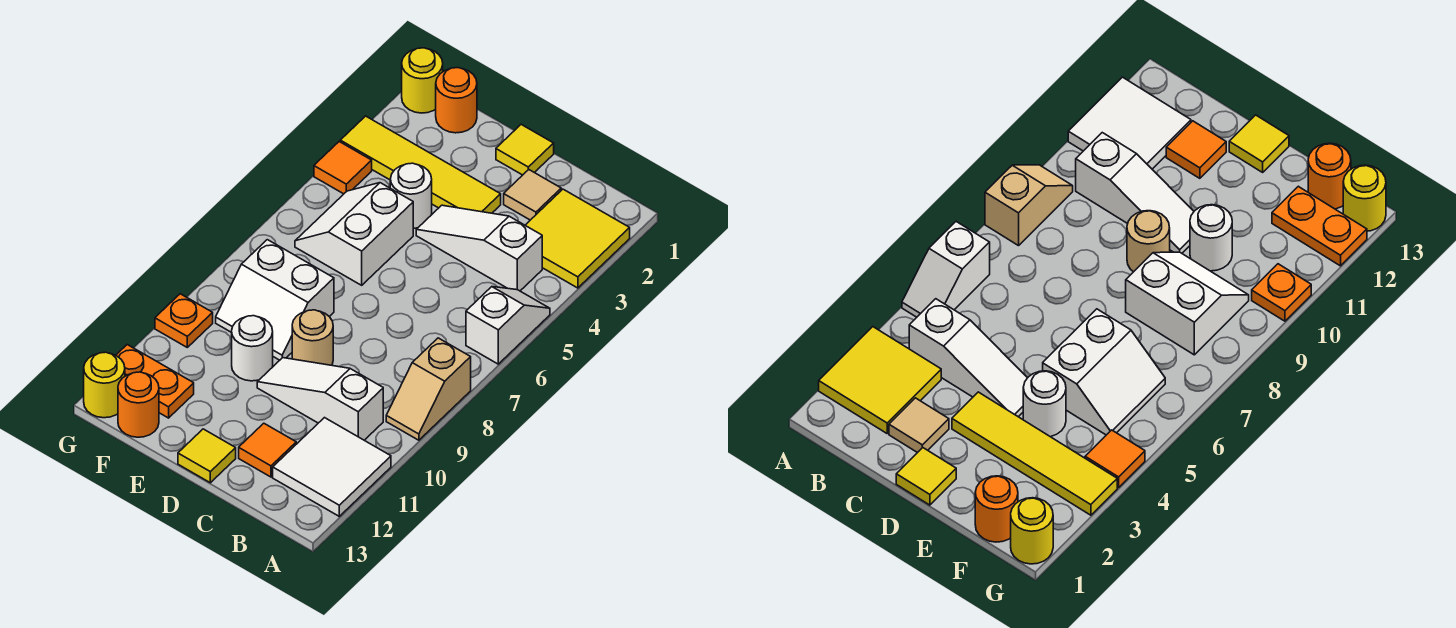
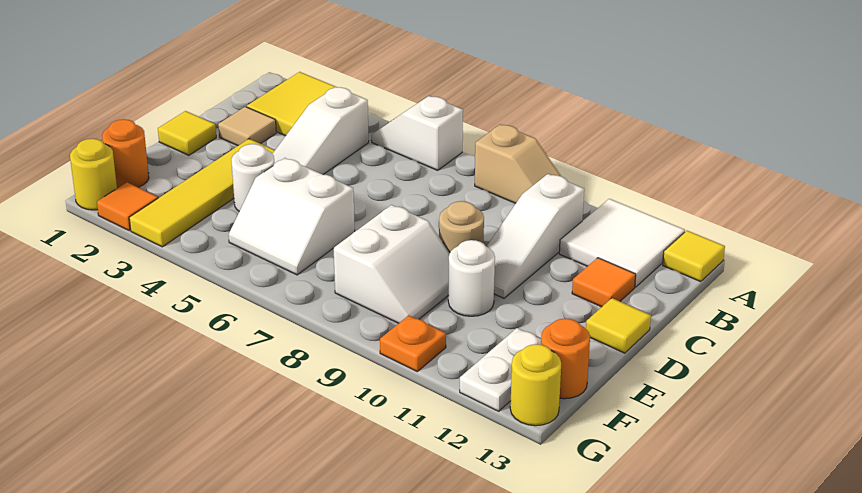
none -> yellow 1x1 tile [663,231,725,282]
orange 1x2 plate [116,345,194,418] -> white 1x2 plate [460,328,541,411]
orange 1x1 tile [314,142,372,194] -> orange 1x1 tile moved to [97,182,158,231]

